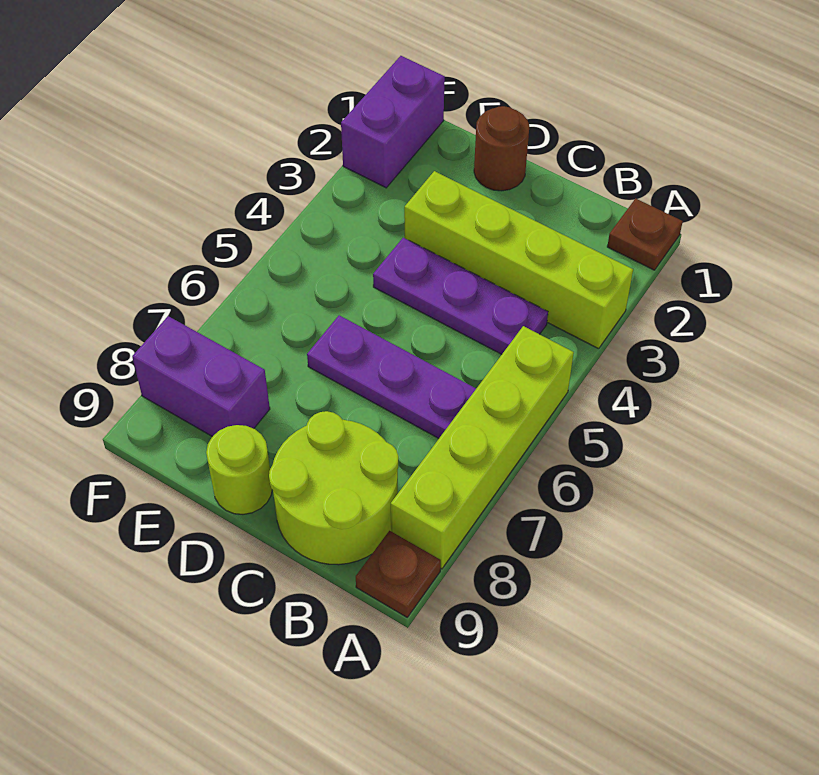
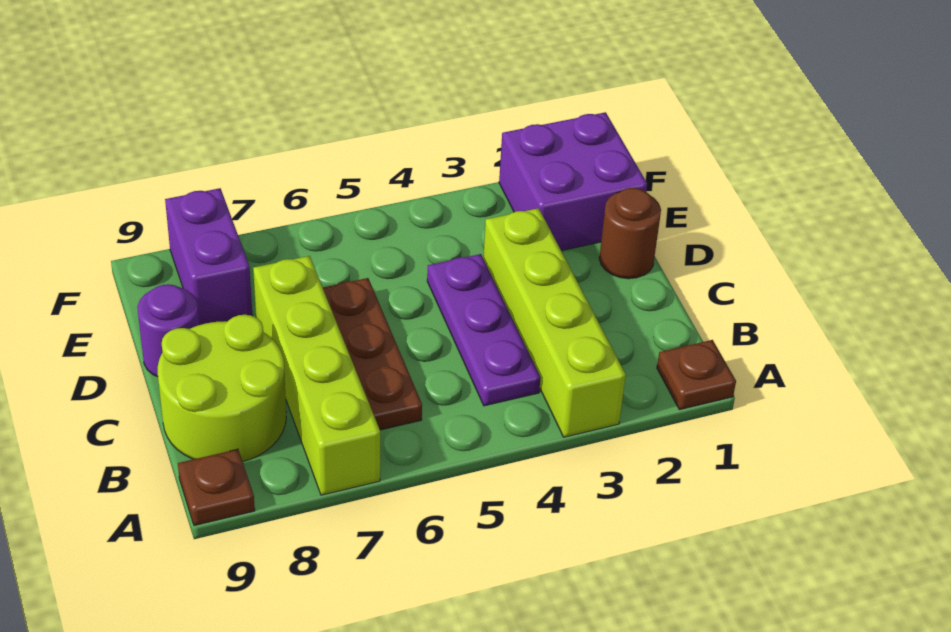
lime 1x4 brick [391,326,574,569] -> lime 1x4 brick turned to [253,256,380,495]
purple 1x3 plate [307,315,476,438] -> brown 1x3 plate [323,278,422,430]
lime 1x1 round brick [206,425,272,514] -> purple 1x1 round brick [137,284,199,377]
purple 1x2 brick [341,56,445,188] -> purple 2x2 brick [499,112,647,251]

